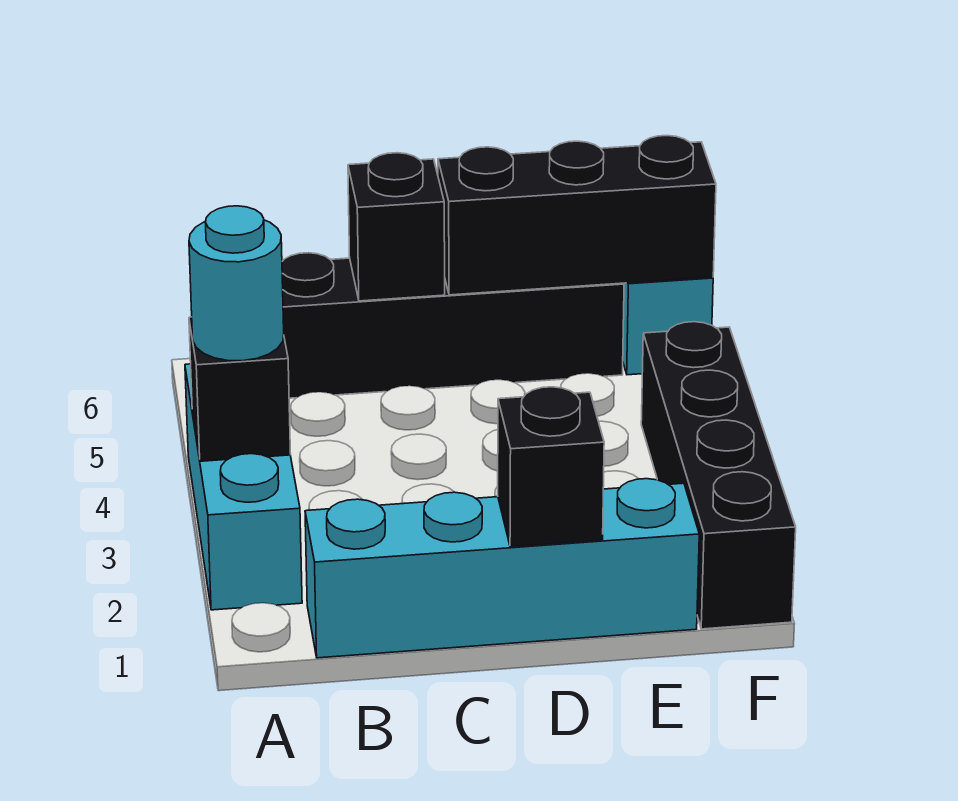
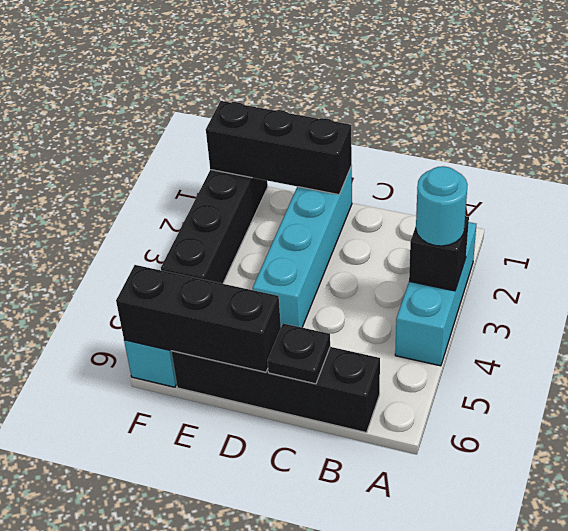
cyan 1x4 brick [305,479,699,658] -> cyan 1x4 brick turned to [253,166,352,327]
black 1x1 brick [348,153,445,301] -> black 1x1 plate [268,323,330,384]
black 1x1 brick [498,387,604,547] -> black 1x3 brick [206,101,352,195]

